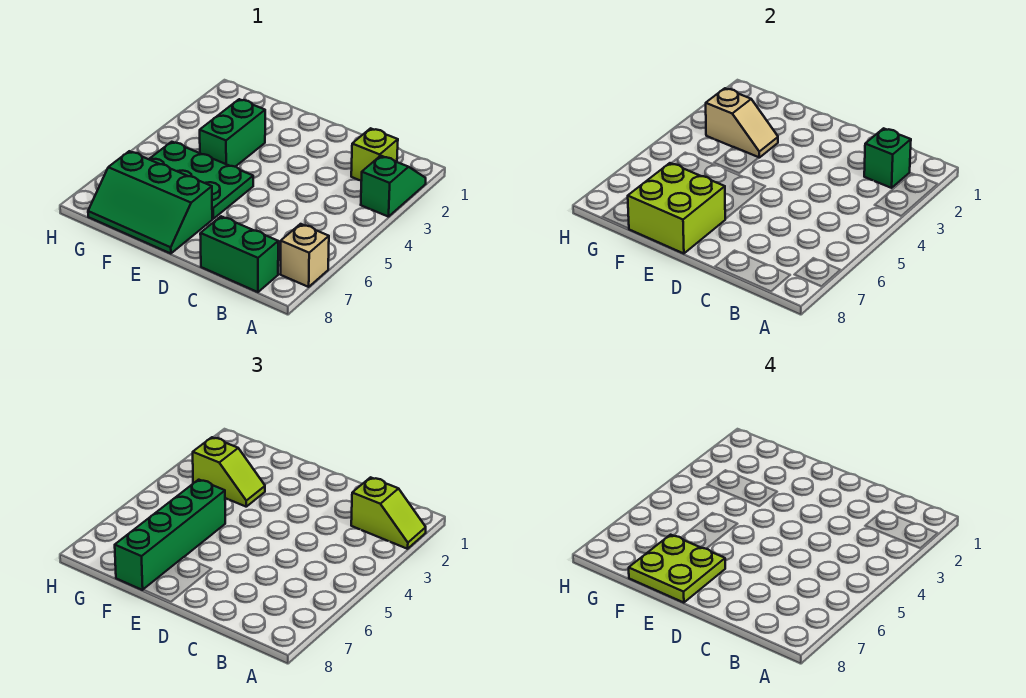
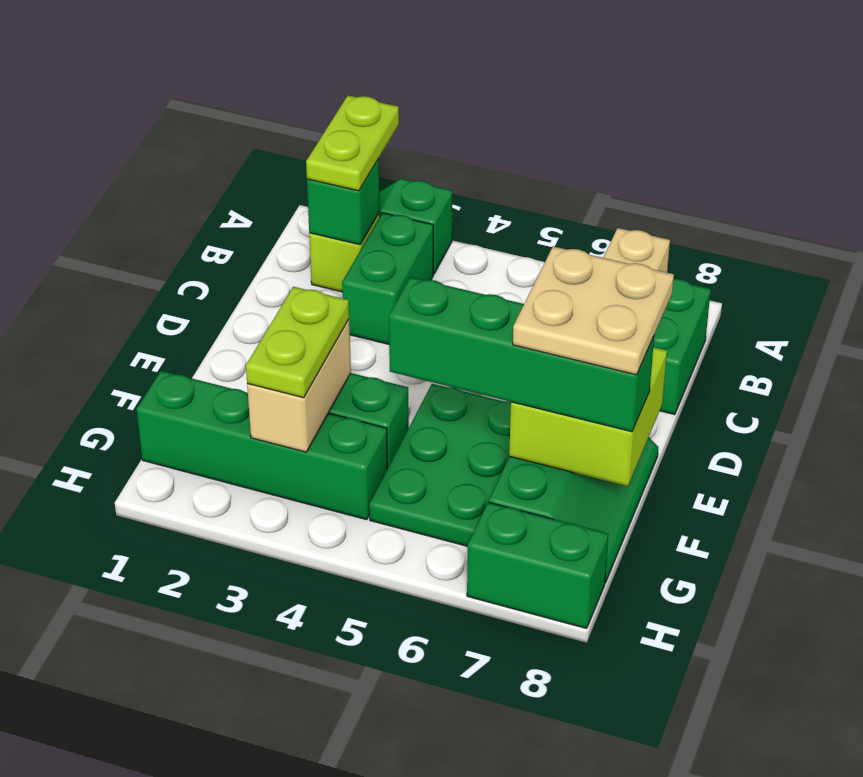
lime 1x2 slope [351,477,426,549] -> lime 1x2 plate [306,95,399,191]
none -> green 1x2 brick [342,213,433,344]
lime 2x2 plate [629,535,725,603] -> tan 2x2 plate [513,246,674,375]
tan 1x2 slope [706,88,778,158] -> tan 1x2 brick [247,320,351,452]
lime 1x2 slope [193,437,265,507] -> lime 1x2 plate [246,287,349,398]
none -> green 1x4 brick [137,371,388,520]
none -> green 1x2 brick [467,502,608,629]

